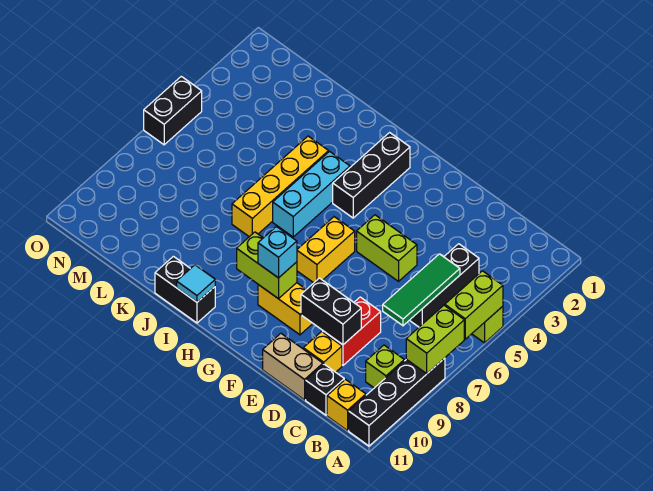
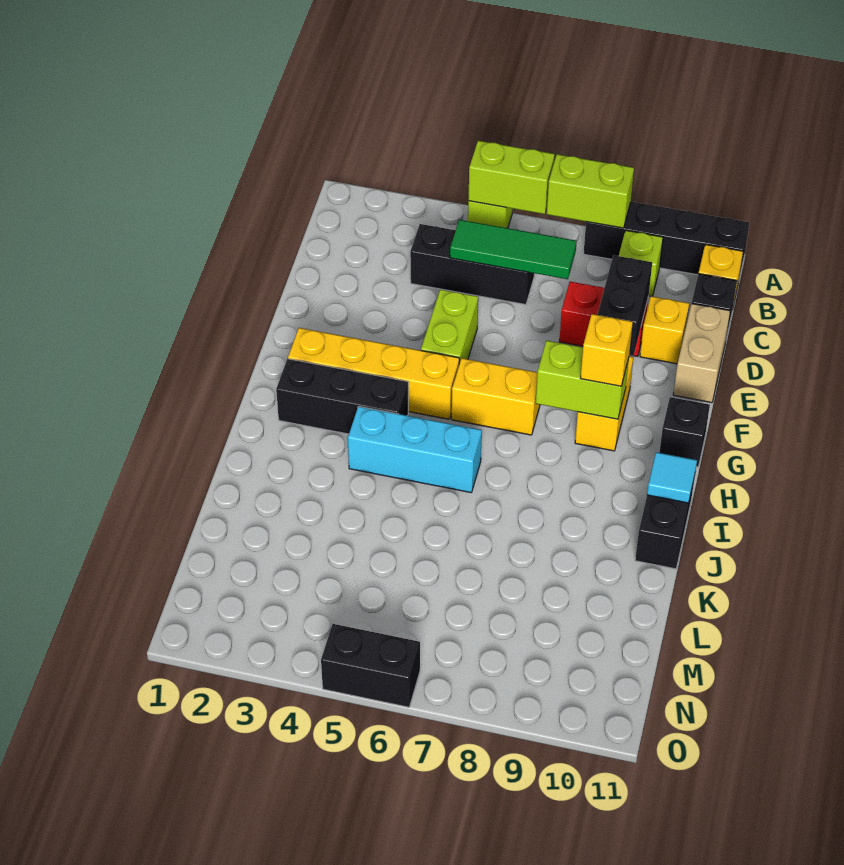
lime 1x2 brick [237,232,297,299] -> lime 1x2 brick turned to [536,340,629,419]
cyan 1x1 brick [258,227,297,278] -> yellow 1x1 brick [581,314,633,386]
none -> black 1x1 brick [659,397,710,467]
yellow 1x4 brick [232,136,329,237] -> yellow 1x4 brick moved to [288,328,459,419]

